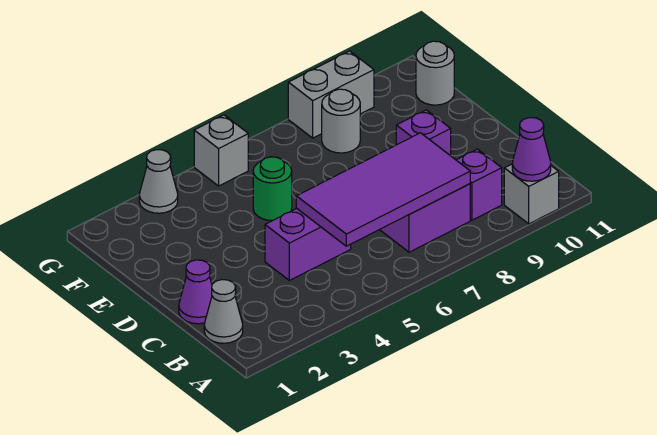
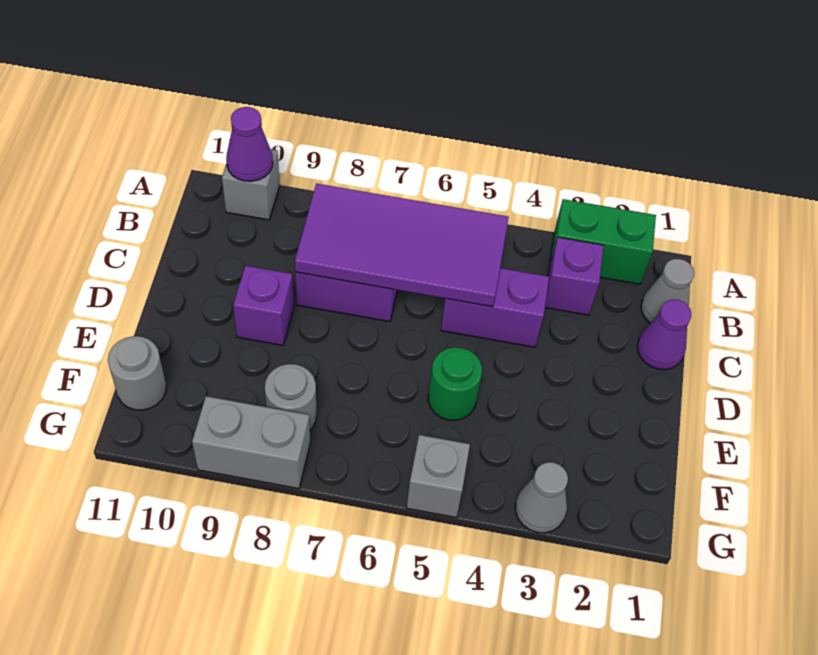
none -> green 1x2 brick [550,199,656,284]
purple 1x1 brick [457,149,502,220] -> purple 1x1 brick moved to [545,237,604,315]

